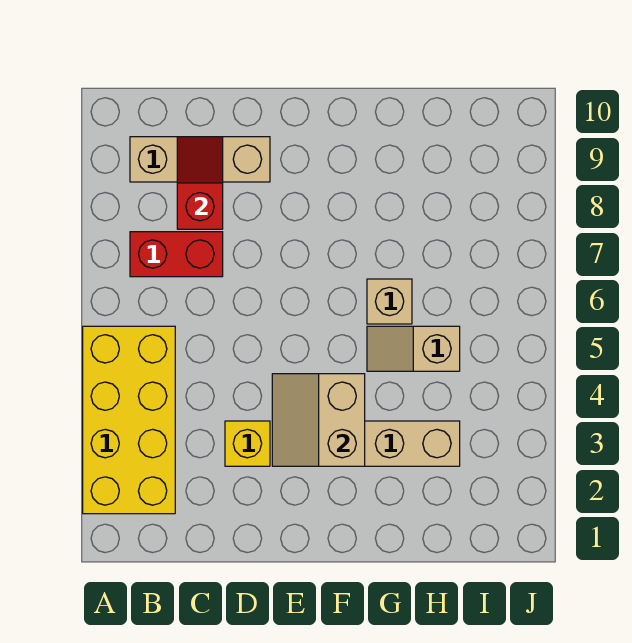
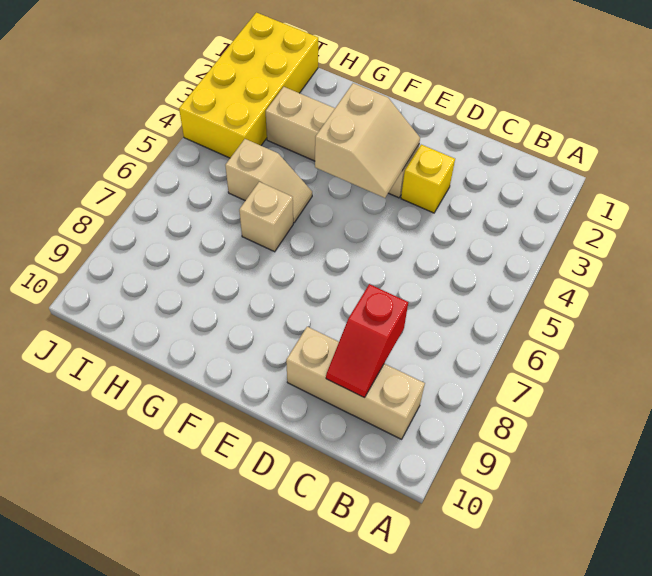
yellow 2x4 brick [83,326,175,514] -> yellow 2x4 brick moved to [179,13,318,158]
red 1x2 brick [130,232,223,277] -> none

